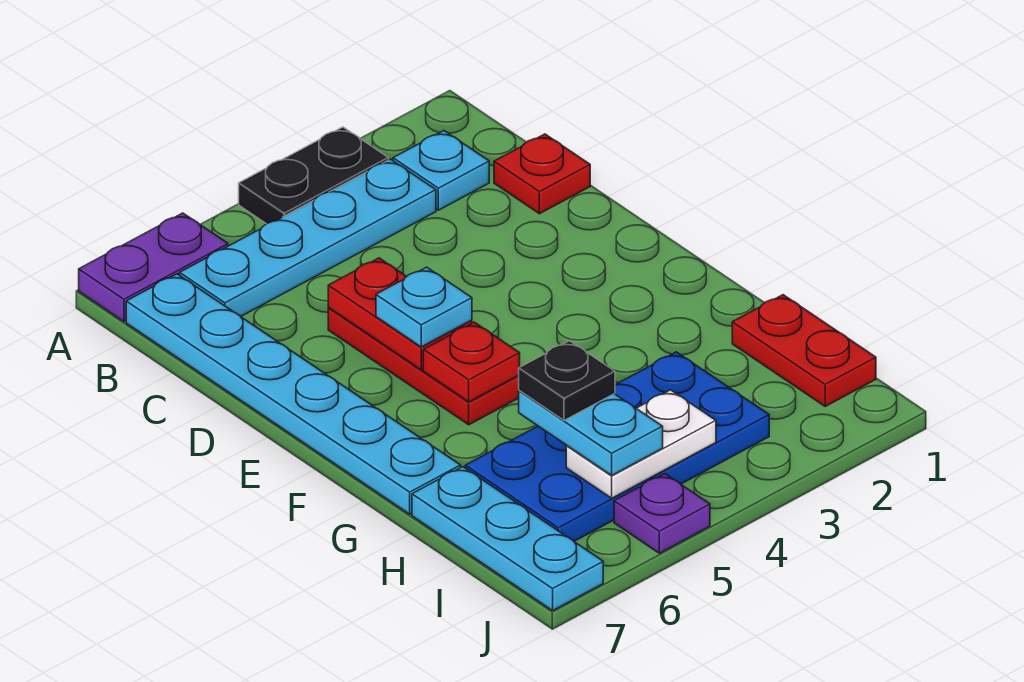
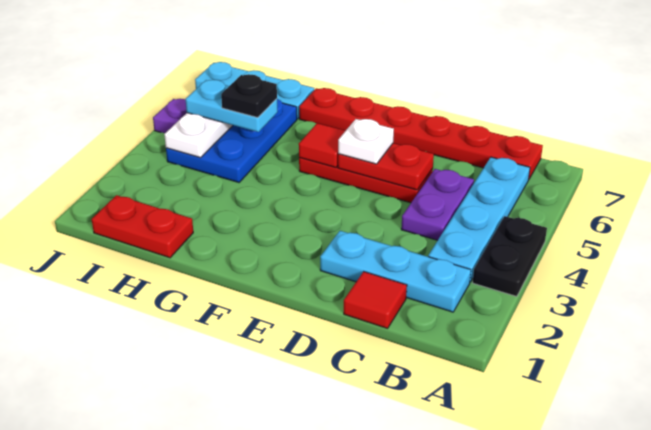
purple 1x2 plate [79,213,228,321] -> purple 1x2 plate moved to [401,169,474,240]
cyan 1x1 plate [393,131,489,210] -> cyan 1x3 plate [320,231,471,312]
cyan 1x6 plate [126,274,461,514] -> red 1x6 plate [299,88,543,180]
red 1x1 plate [494,134,590,214] -> red 1x1 tile [344,272,407,328]
cyan 1x1 plate [376,267,472,347] -> white 1x1 plate [338,119,394,164]
red 1x1 plate [423,322,520,402] -> red 1x1 tile [299,123,345,167]
blue 2x4 plate [465,352,769,541] -> blue 2x3 plate [166,99,297,182]

